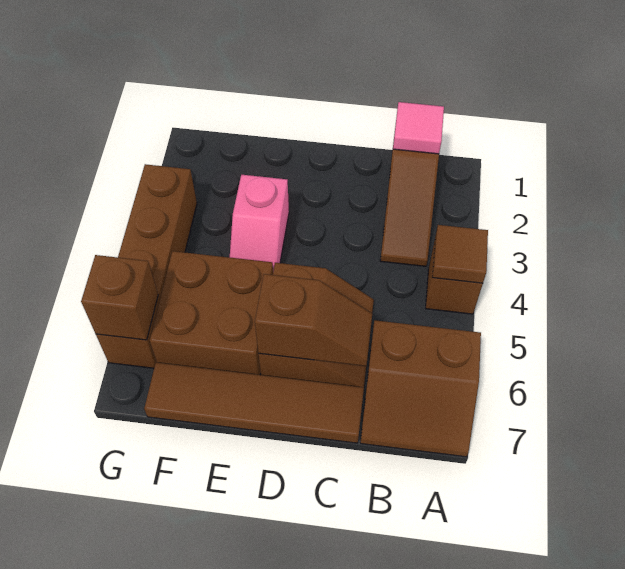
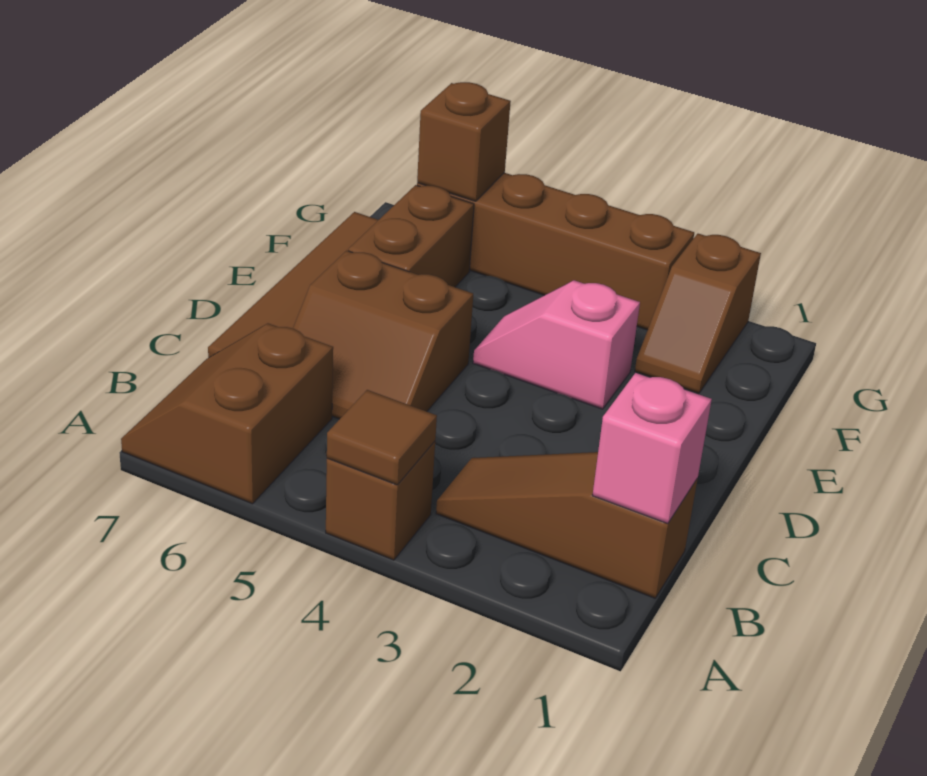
pink 1x1 tile [393,102,444,154] -> pink 1x1 brick [592,373,712,524]
brown 1x2 slope [255,274,372,366] -> brown 1x2 slope moved to [635,234,761,394]
brown 2x2 brick [150,251,273,375] -> brown 1x2 brick [348,185,474,287]

